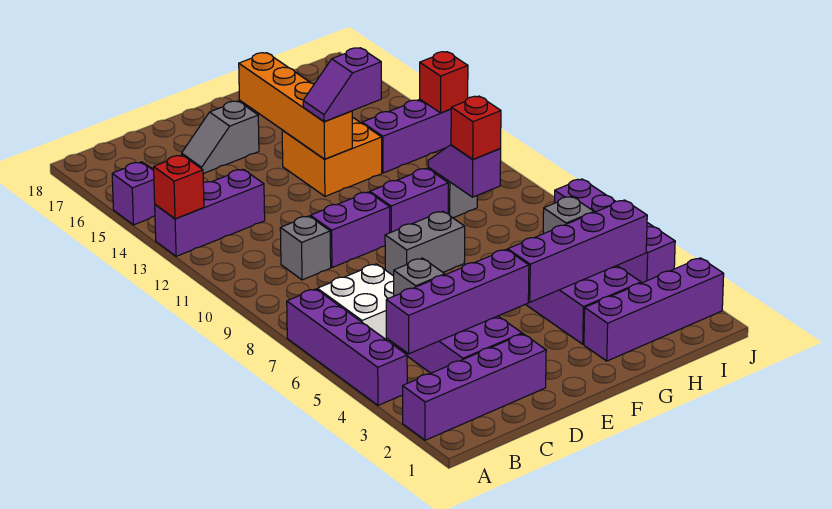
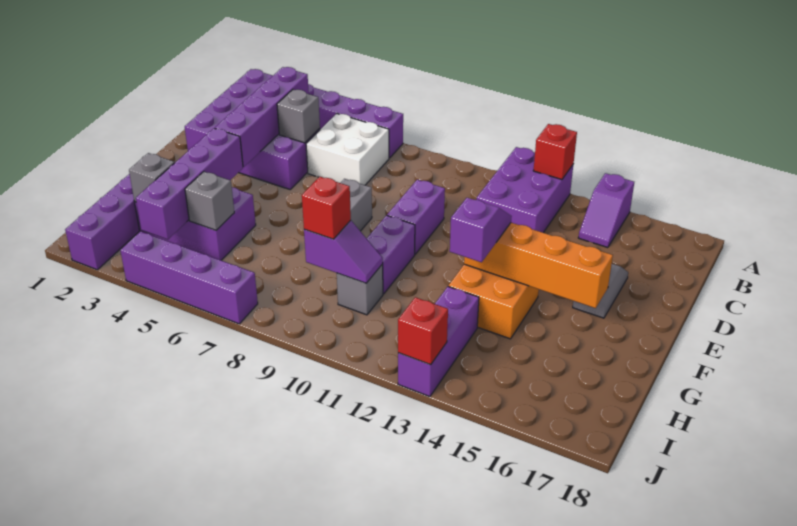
purple 1x3 brick [155,169,265,256] -> purple 2x3 brick [477,147,573,233]
grey 1x1 brick [280,216,331,280] -> grey 1x1 brick moved to [129,153,175,202]

